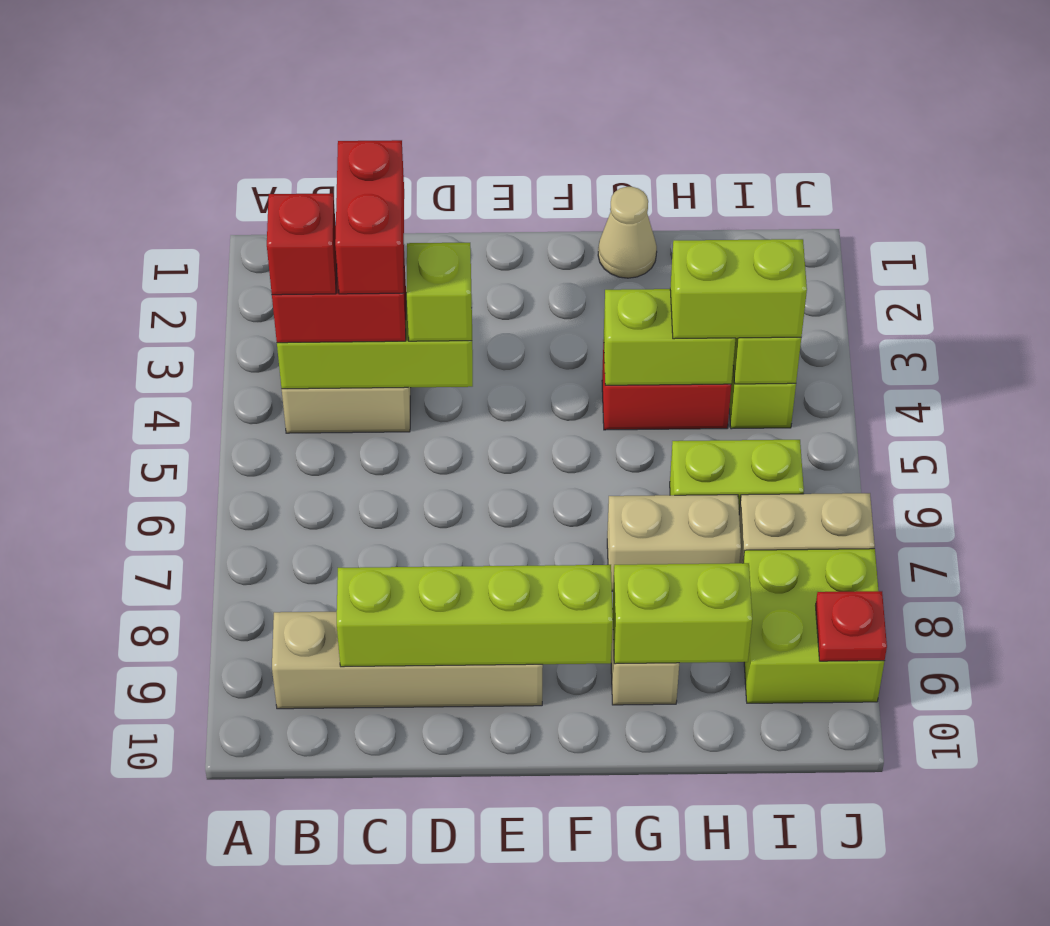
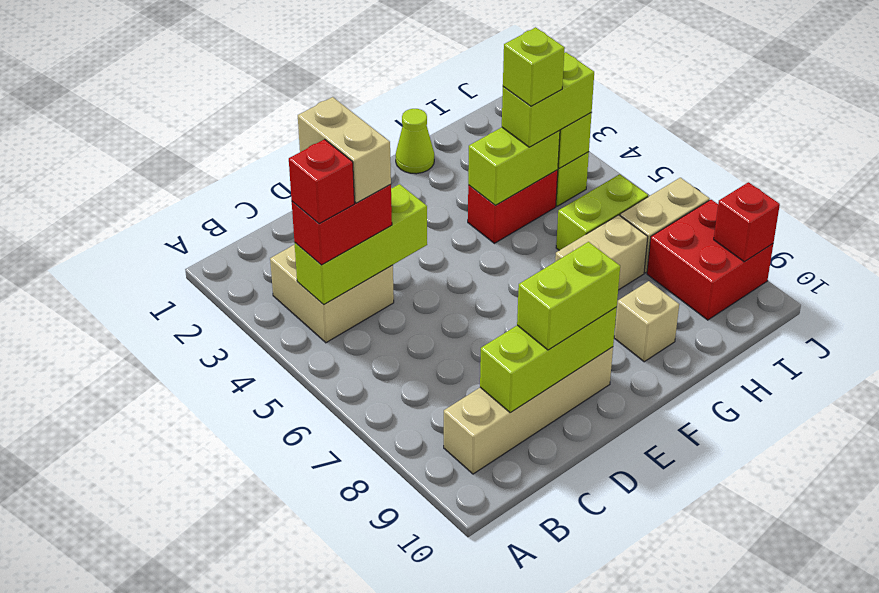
red 1x2 brick [335,140,404,294] -> tan 1x2 brick [298,97,391,203]
lime 1x4 brick [337,565,613,667] -> lime 1x3 brick [480,307,617,413]
lime 1x1 brick [407,243,472,341] -> lime 1x1 brick moved to [503,27,565,106]
tan 1x1 cone [598,187,657,278] -> lime 1x1 cone [396,109,434,174]
lime 1x2 brick [612,563,752,664] -> lime 1x2 brick moved to [517,242,620,350]
lime 2x2 brick [743,549,884,703] -> red 2x2 brick [647,200,773,320]
red 1x1 plate [816,591,887,661] -> red 1x1 brick [714,182,780,262]

